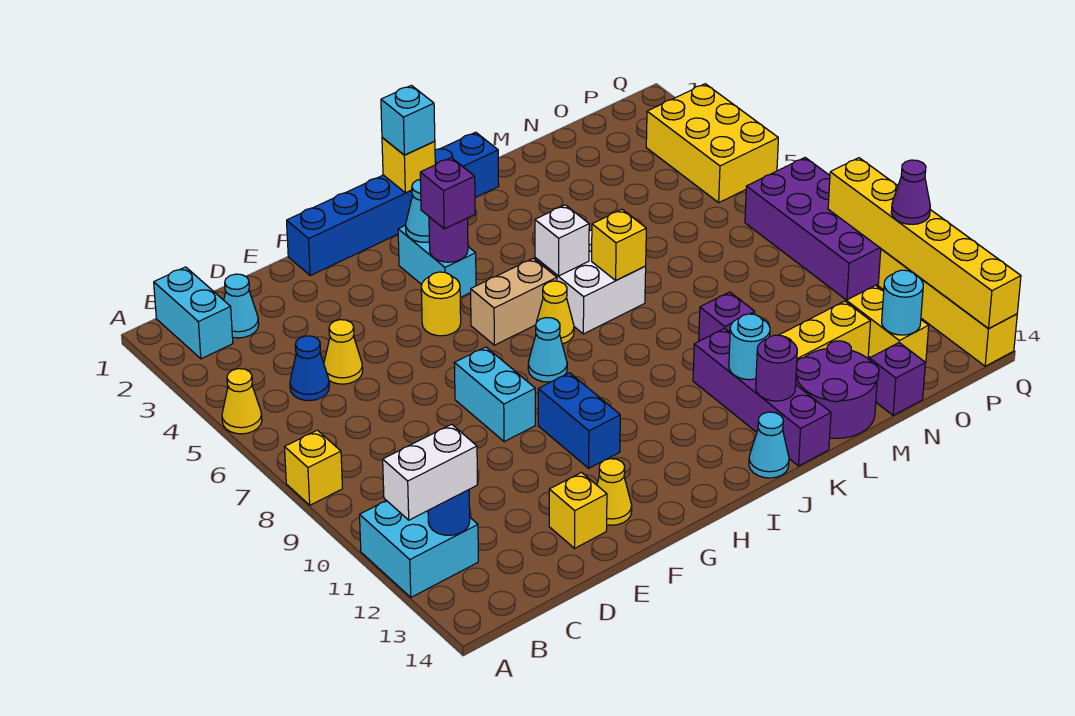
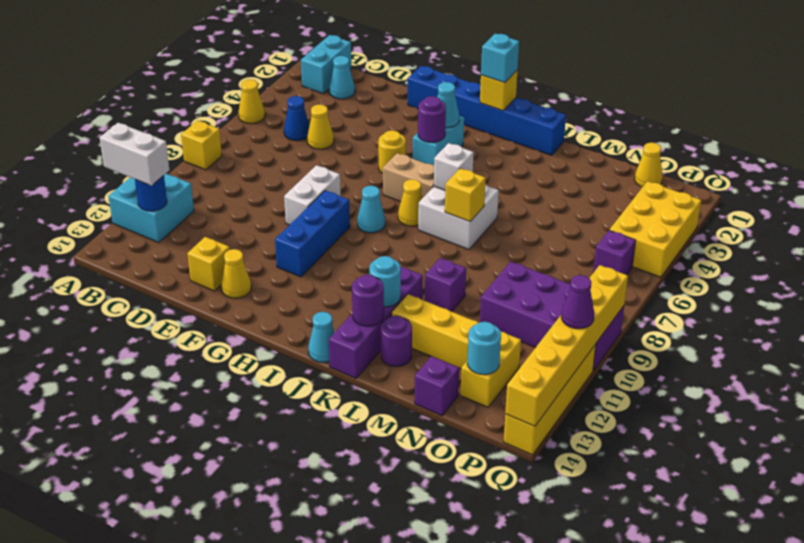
cyan 1x2 brick [454,347,535,442] -> white 1x2 brick [284,165,341,225]
blue 1x2 brick [538,373,620,468] -> blue 1x3 brick [275,190,350,277]
purple 1x1 brick [420,158,475,229] -> purple 1x1 brick moved to [593,230,636,275]
purple 2x2 round brick [796,341,879,438] -> purple 1x1 round brick [381,316,412,367]
none -> yellow 1x1 cone [635,143,663,187]
purple 2x4 brick [745,158,881,300] -> purple 2x4 brick turned to [480,261,624,371]

